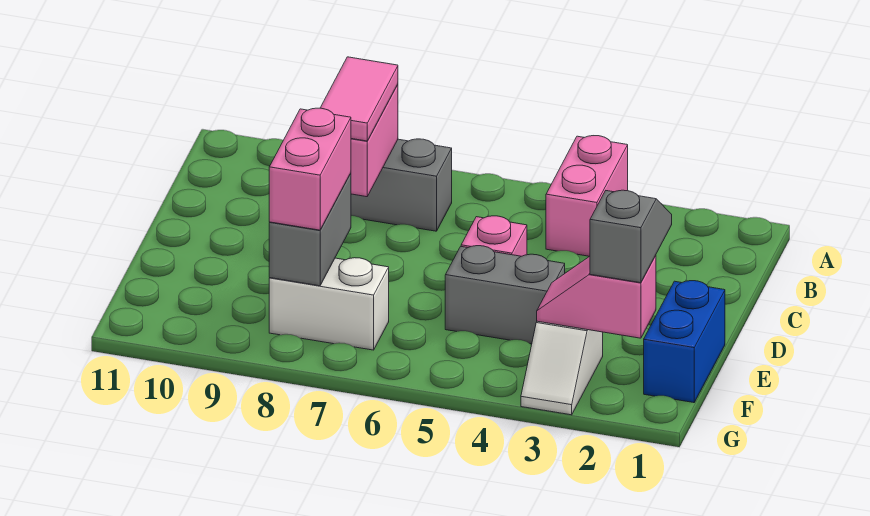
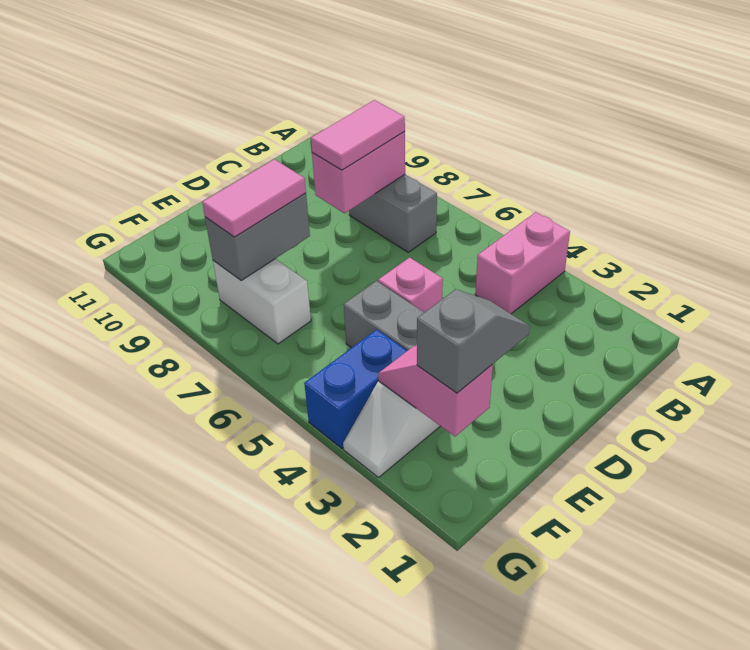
blue 1x2 brick [644,281,725,403] -> blue 1x2 brick moved to [304,329,407,448]
pink 1x2 brick [269,108,351,230] -> pink 1x2 tile [202,159,306,237]

